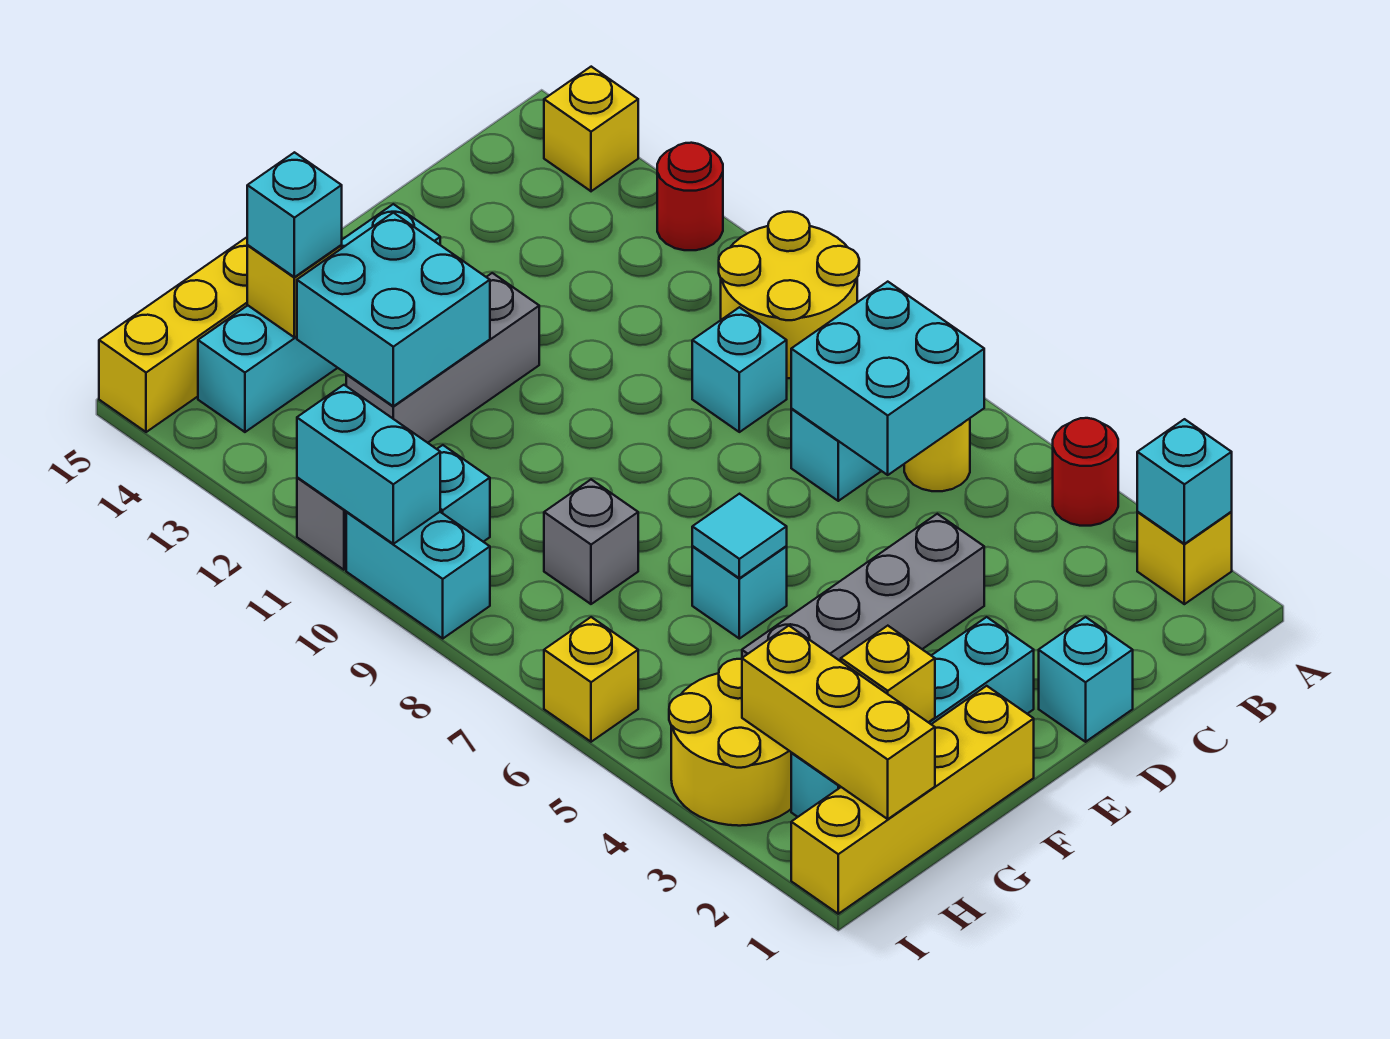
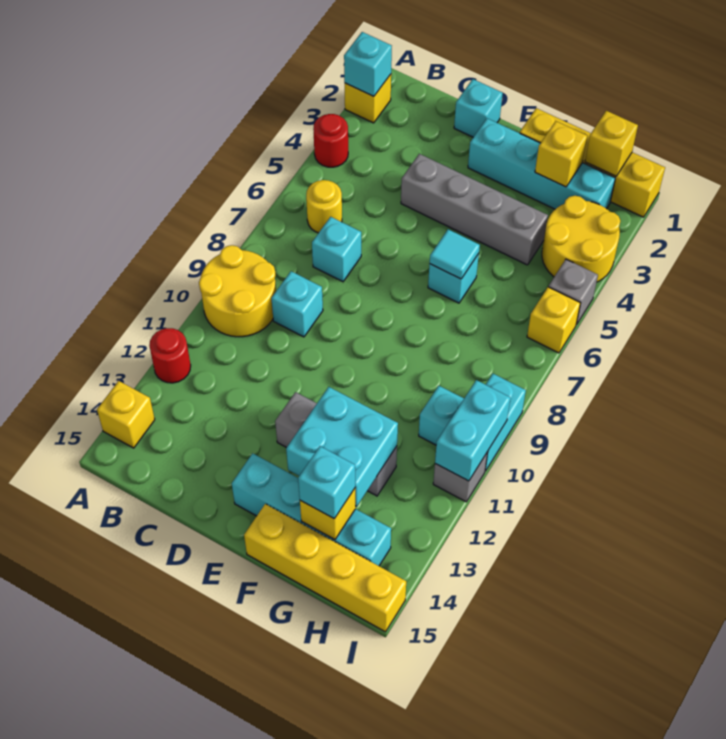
cyan 2x2 brick [791,282,984,475] -> none
grey 1x1 brick [544,479,638,604] -> grey 1x1 brick moved to [549,259,598,325]
yellow 1x3 brick [742,626,935,819] -> yellow 1x1 brick [585,111,638,176]

